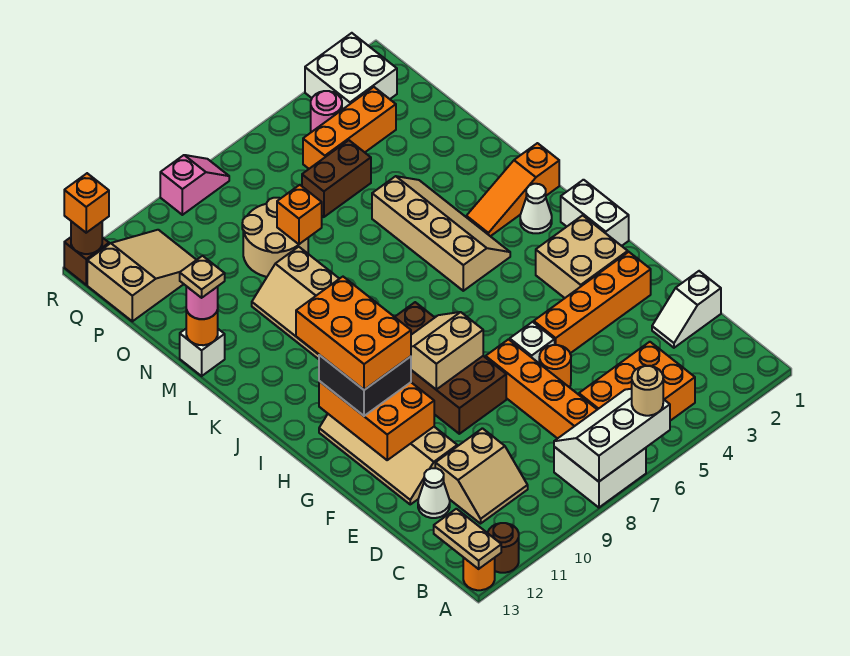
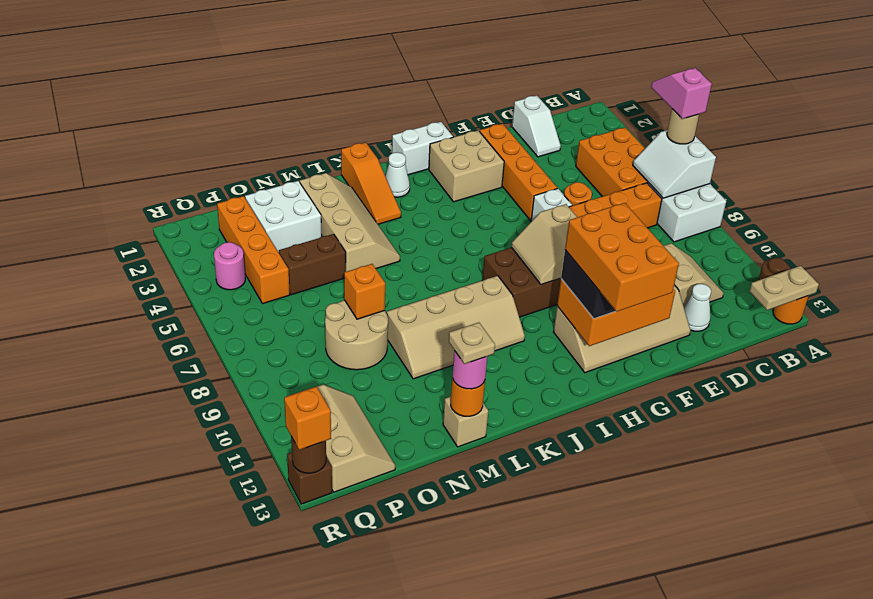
white 2x3 slope [554,389,670,482] -> white 2x2 slope [633,130,716,198]
orange 2x3 brick [296,277,411,390] -> orange 2x3 brick turned to [565,203,679,312]
tan 2x4 slope [372,176,510,291] -> tan 2x4 slope turned to [300,173,400,272]
white 1x1 brick [180,329,225,376] -> tan 1x1 brick [443,396,488,447]
brown 1x2 brick [302,140,371,217] -> brown 1x2 brick turned to [279,234,346,295]
orange 1x3 brick [303,87,396,169] -> orange 1x4 brick [217,196,290,304]
tan 2x3 slope [87,230,196,321] -> tan 2x3 slope turned to [317,385,395,492]
white 2x2 brick [305,33,397,110] -> white 2x2 brick moved to [245,181,322,252]
pink 1x2 slope [160,155,229,215] -> pink 1x2 slope moved to [651,68,712,119]

